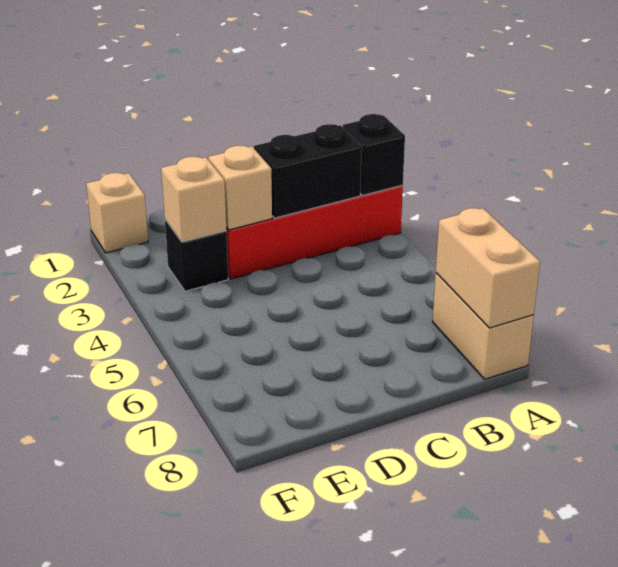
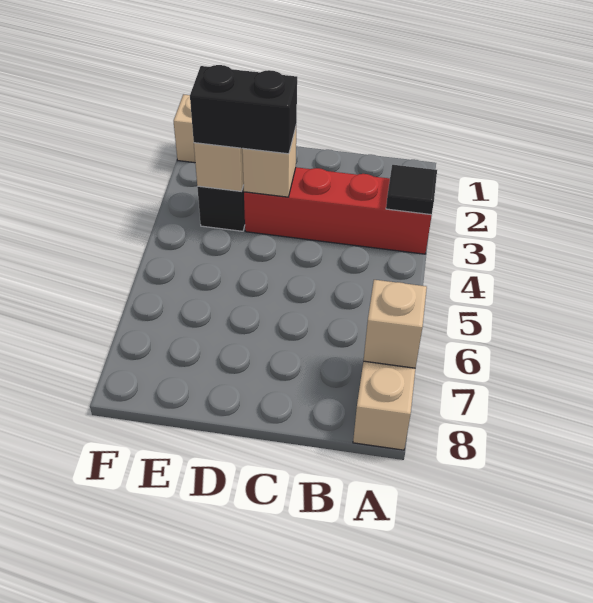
black 1x1 brick [343,114,405,196] -> black 1x1 tile [386,165,437,215]
tan 1x2 brick [436,208,540,328] -> tan 1x1 brick [363,280,427,368]
black 1x2 brick [254,124,362,218] -> black 1x2 brick moved to [190,65,297,154]

